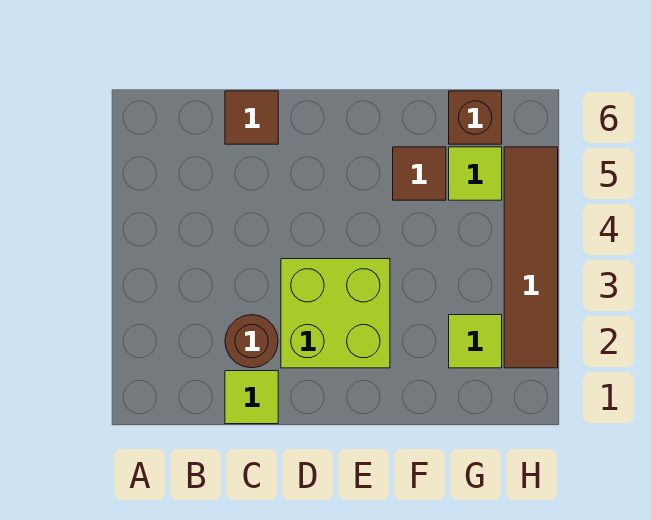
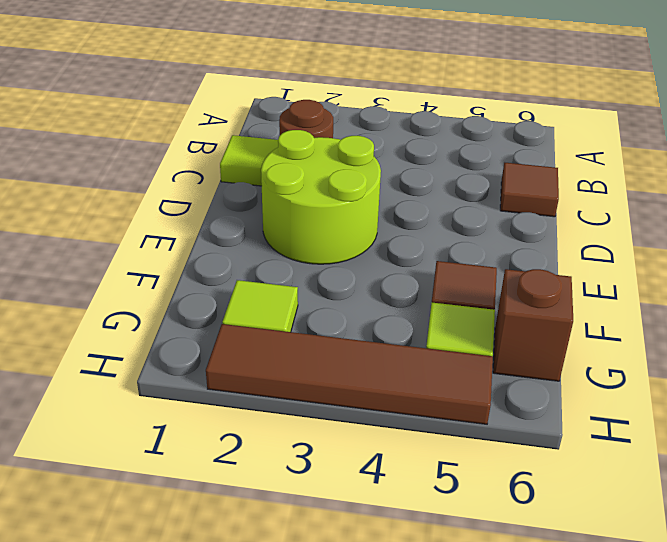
lime 2x2 brick [281,259,390,368] -> lime 2x2 round brick [261,130,381,264]

